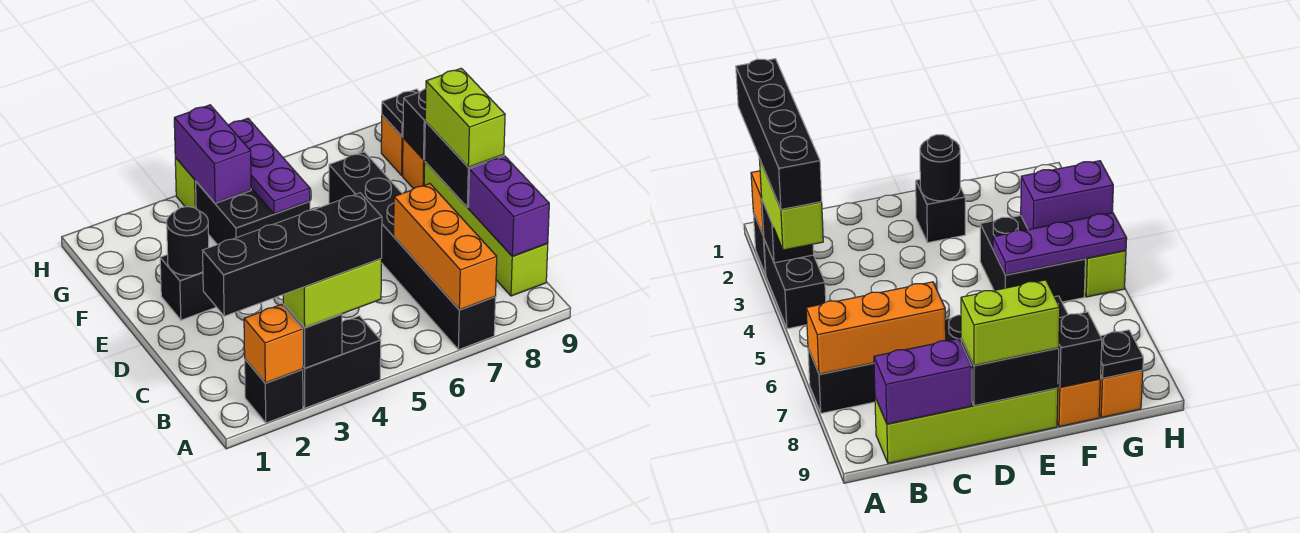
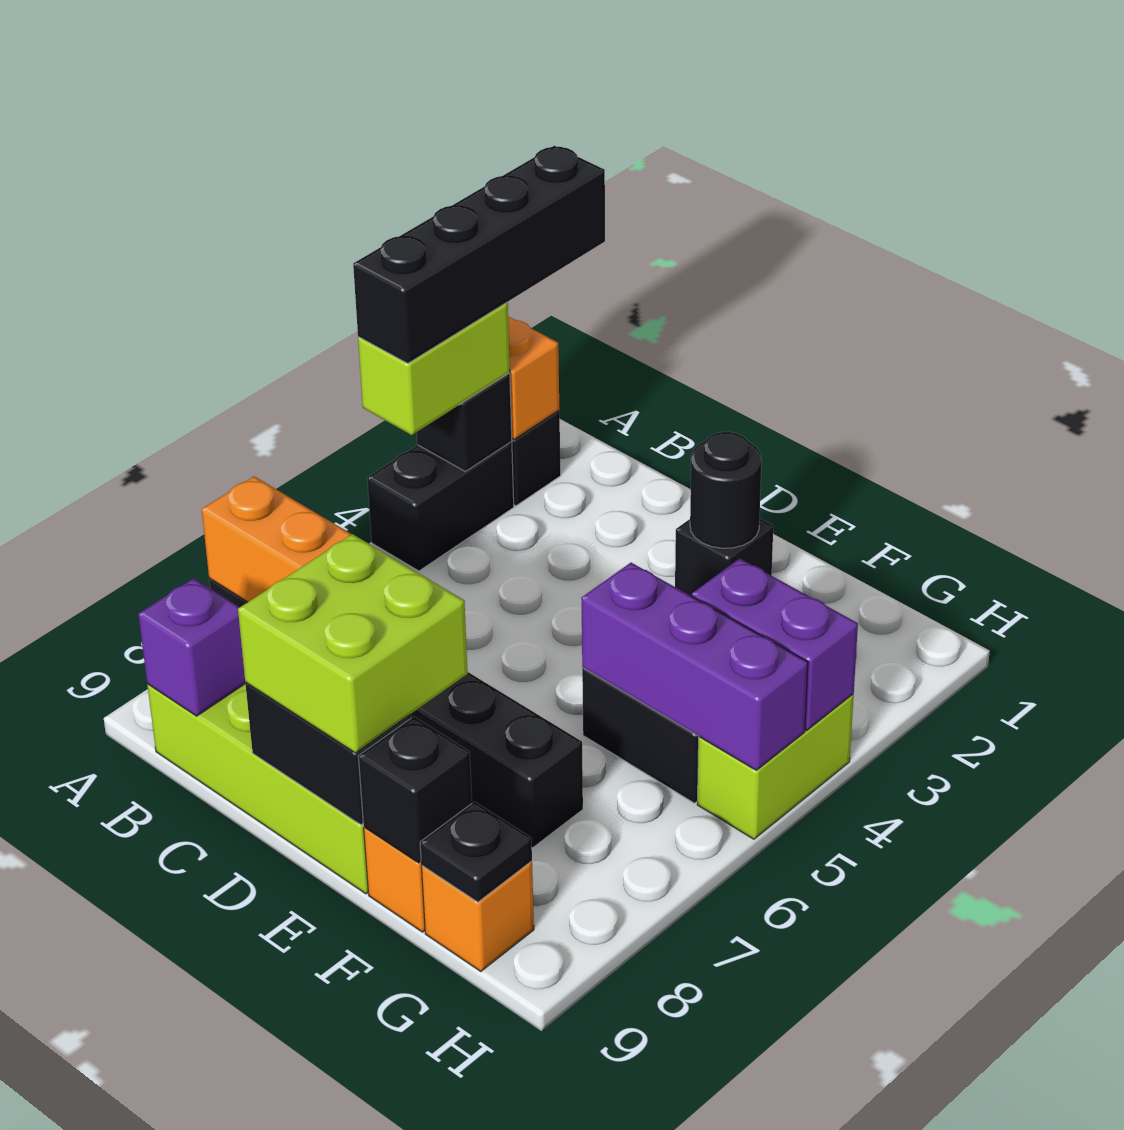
purple 1x2 brick [468,156,549,256] -> purple 1x1 brick [138,578,246,716]
lime 1x2 brick [425,68,505,167] -> lime 2x2 brick [238,534,468,753]
purple 1x3 plate [228,118,310,214] -> purple 1x3 brick [581,563,808,770]

